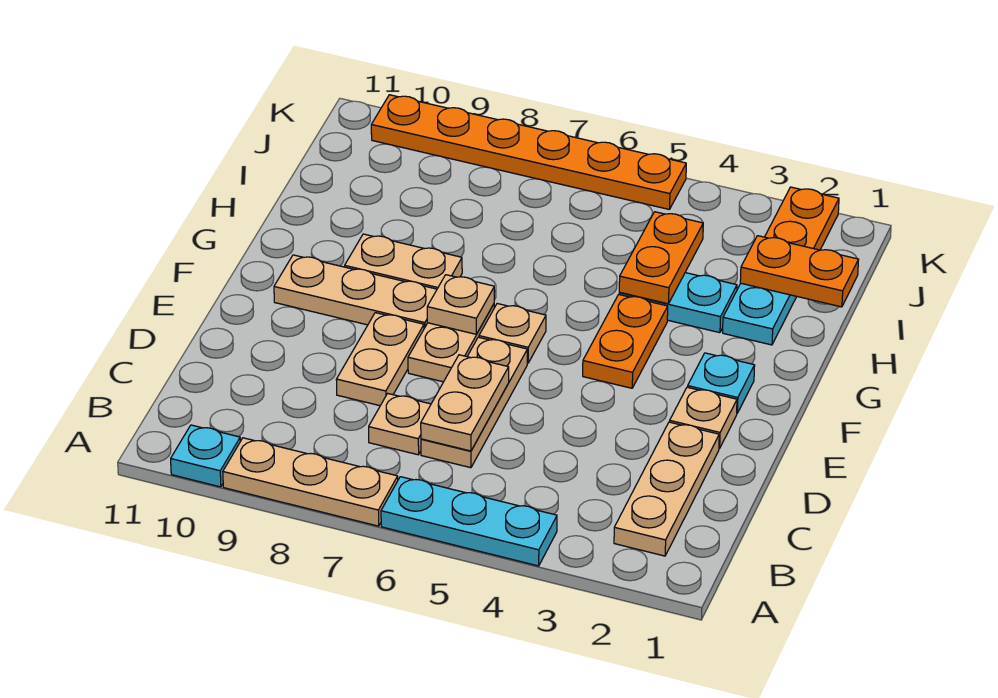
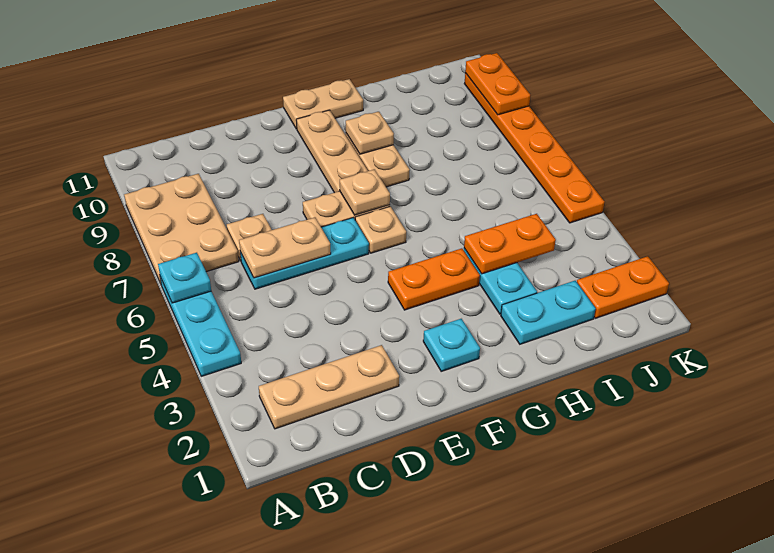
tan 1x3 plate [223,438,398,526] -> tan 2x3 plate [124,174,239,284]
cyan 1x1 plate [171,425,240,487] -> cyan 1x1 plate moved to [158,253,211,303]
tan 1x3 plate [421,337,527,468] -> cyan 1x3 plate [240,218,369,289]
tan 1x2 plate [336,313,424,406] -> tan 1x2 plate moved to [283,79,363,129]
tan 1x1 plate [670,387,737,449] -> tan 1x1 plate moved to [346,112,394,154]
orange 1x2 plate [740,236,859,307] -> orange 1x2 plate moved to [465,53,530,115]

